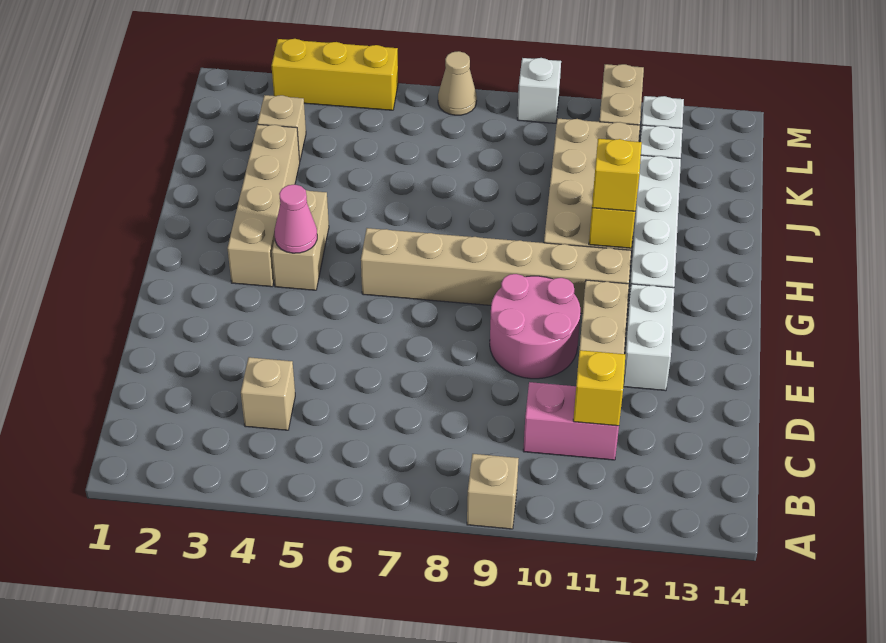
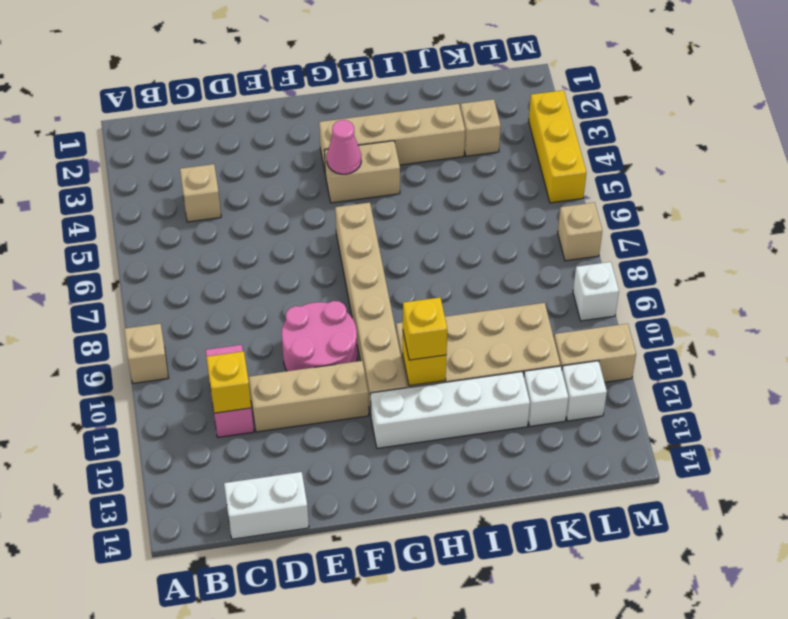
white 1x2 brick [623,284,674,391] -> white 1x2 brick moved to [224,472,309,539]
tan 1x1 cone [438,51,477,115] -> tan 1x1 brick [558,202,602,261]

